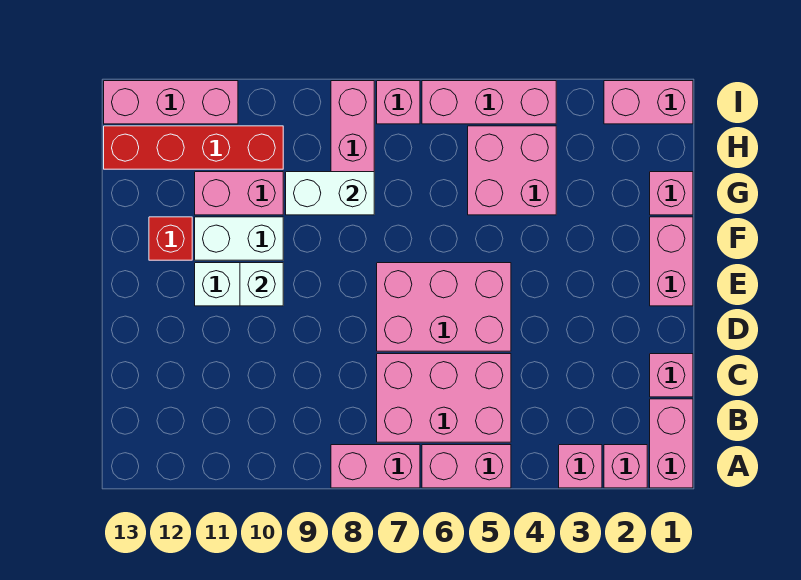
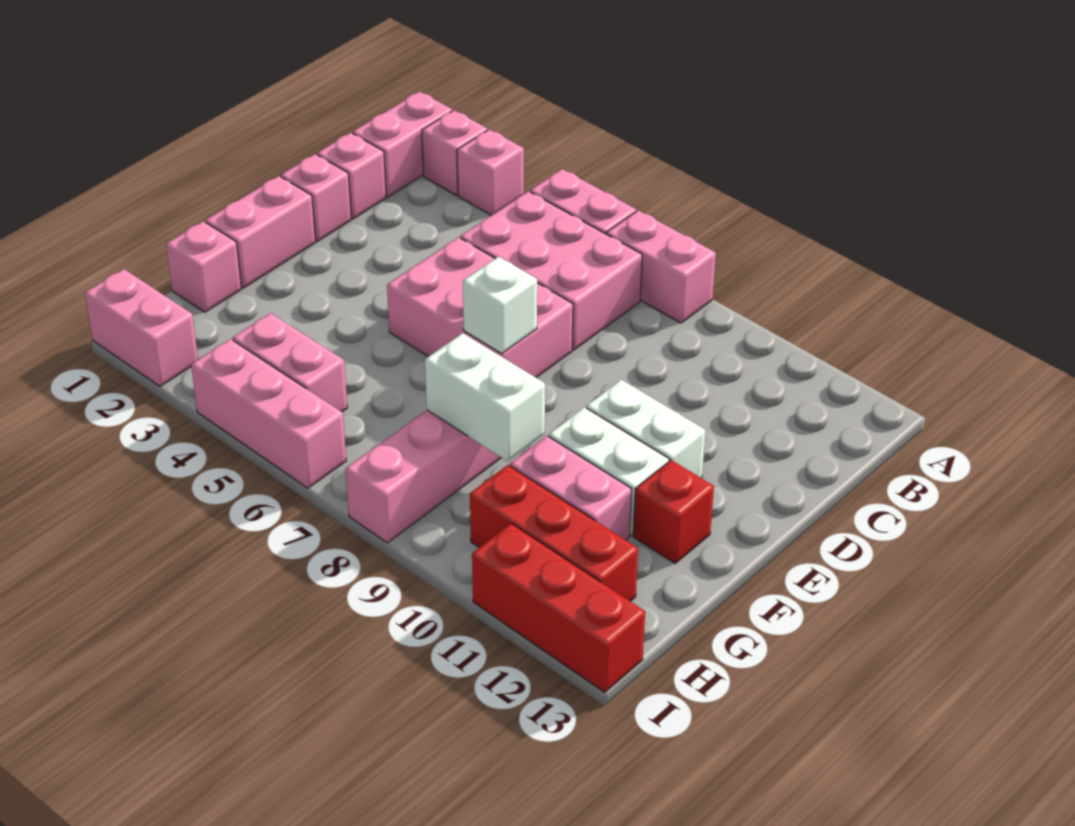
white 1x1 brick [240,263,283,306] -> white 1x1 brick moved to [463,257,537,353]
pink 2x2 brick [468,126,556,215] -> pink 1x2 brick [232,313,347,412]
red 1x4 brick [104,126,283,169] -> red 1x3 brick [470,465,638,601]
pink 1x1 brick [377,81,420,124] -> pink 1x1 brick moved to [281,154,351,241]
pink 1x3 brick [104,81,238,124] -> red 1x3 brick [472,523,645,692]

